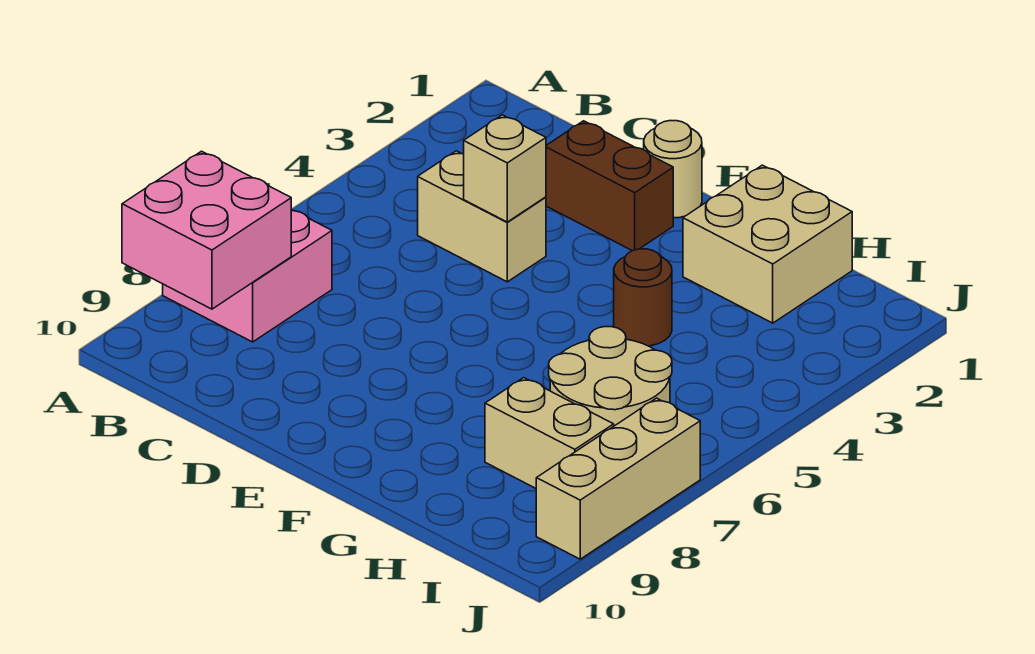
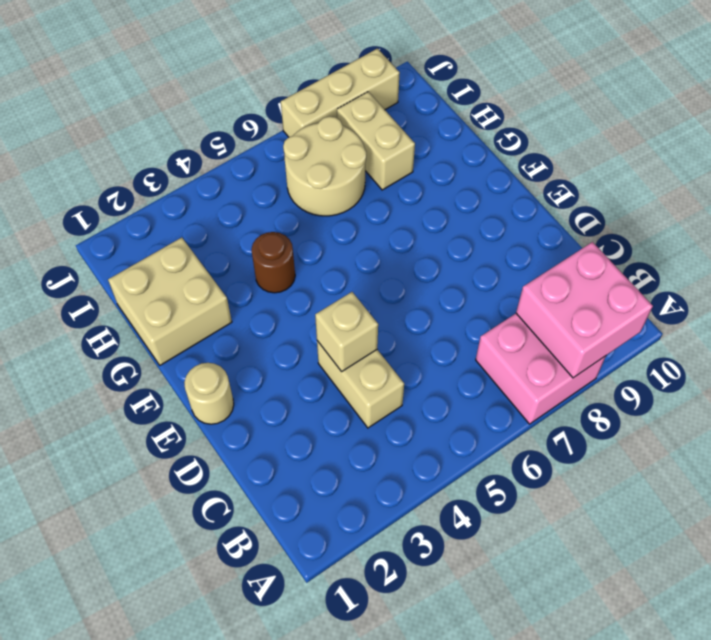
brown 1x2 brick [546,121,673,251] -> none

